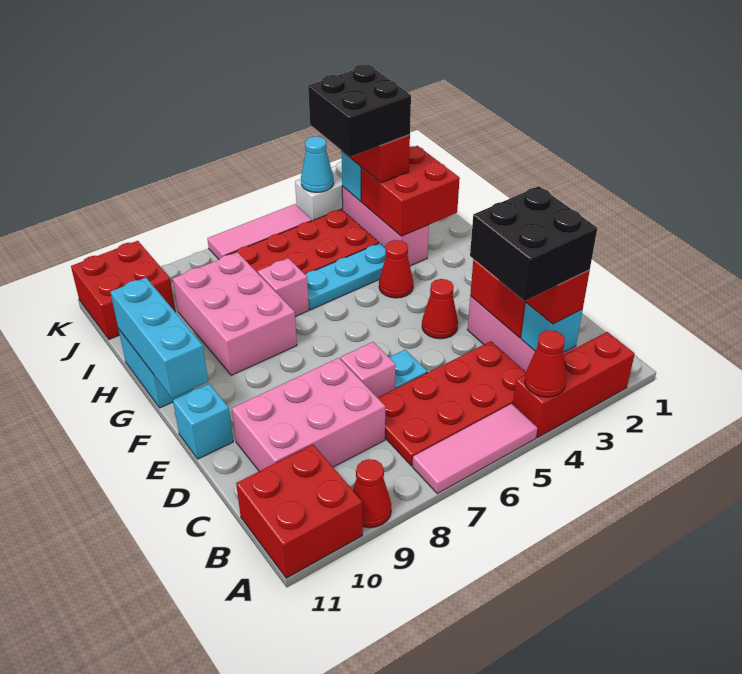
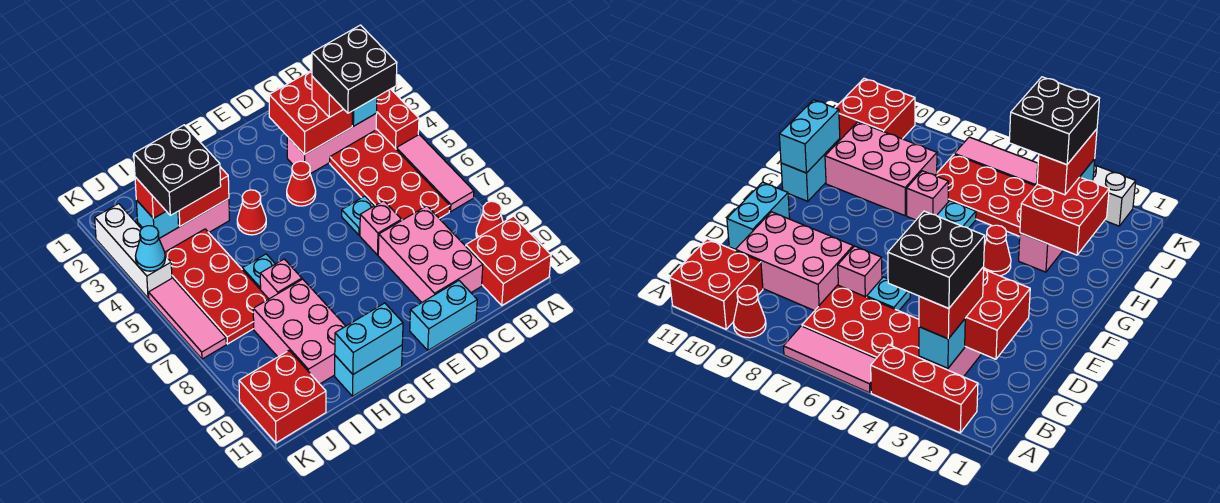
red 1x1 cone [525,330,566,397] -> none
cyan 1x1 brick [173,384,233,459] -> cyan 1x2 brick [410,281,477,350]
cyan 1x3 brick [110,278,208,398] -> cyan 1x2 brick [335,303,403,374]
pink 2x3 brick [173,252,297,375] -> pink 2x3 brick turned to [253,279,345,384]
cyan 1x3 plate [305,243,386,310] -> cyan 1x1 plate [242,254,275,290]

